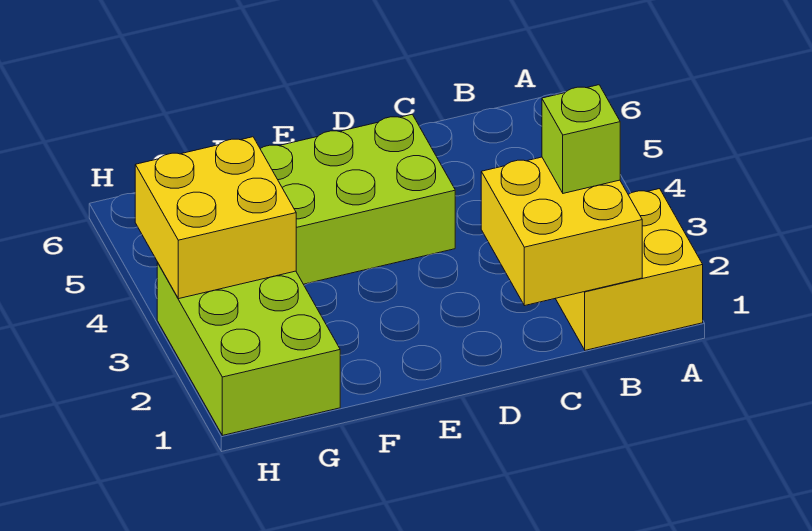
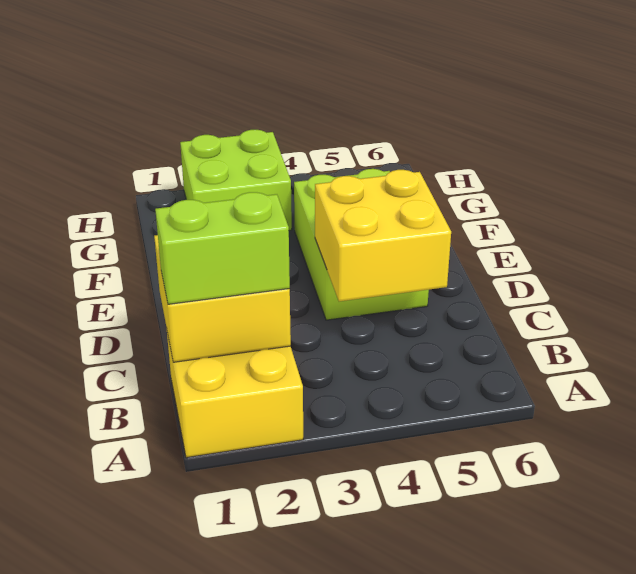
lime 1x1 brick [542,85,620,193] -> lime 1x2 brick [155,192,290,304]
lime 2x3 brick [157,263,340,435] -> lime 2x2 brick [180,130,292,231]
yellow 2x2 brick [135,137,296,299] -> yellow 2x2 brick moved to [315,170,451,301]

